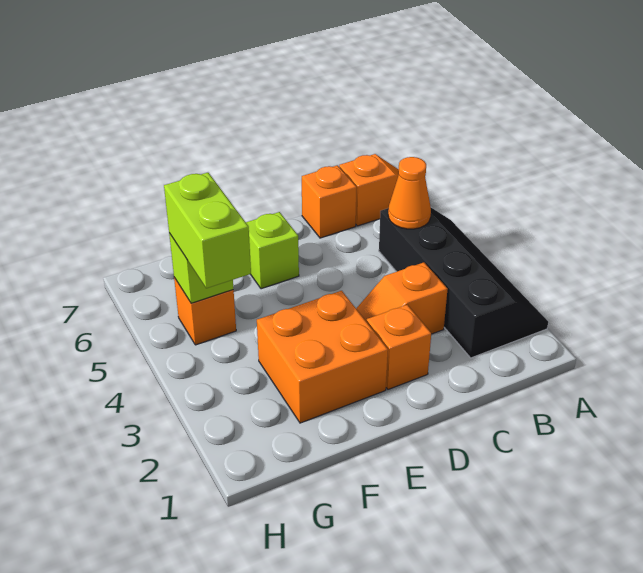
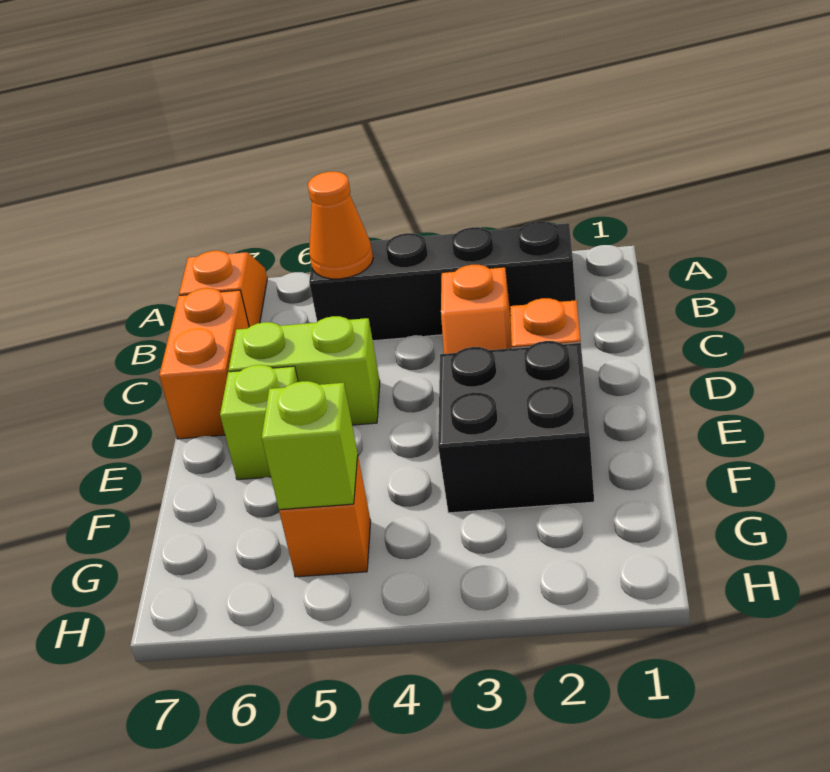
orange 1x1 brick [302,165,357,238] -> orange 1x2 brick [159,288,249,439]
orange 2x2 brick [257,291,388,423] -> black 2x2 brick [438,341,594,513]
lime 1x2 brick [164,173,251,288] -> lime 1x2 brick moved to [229,316,380,425]

